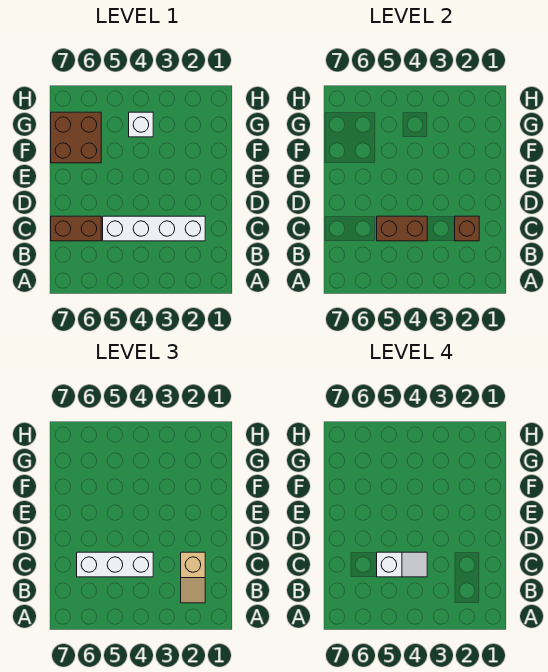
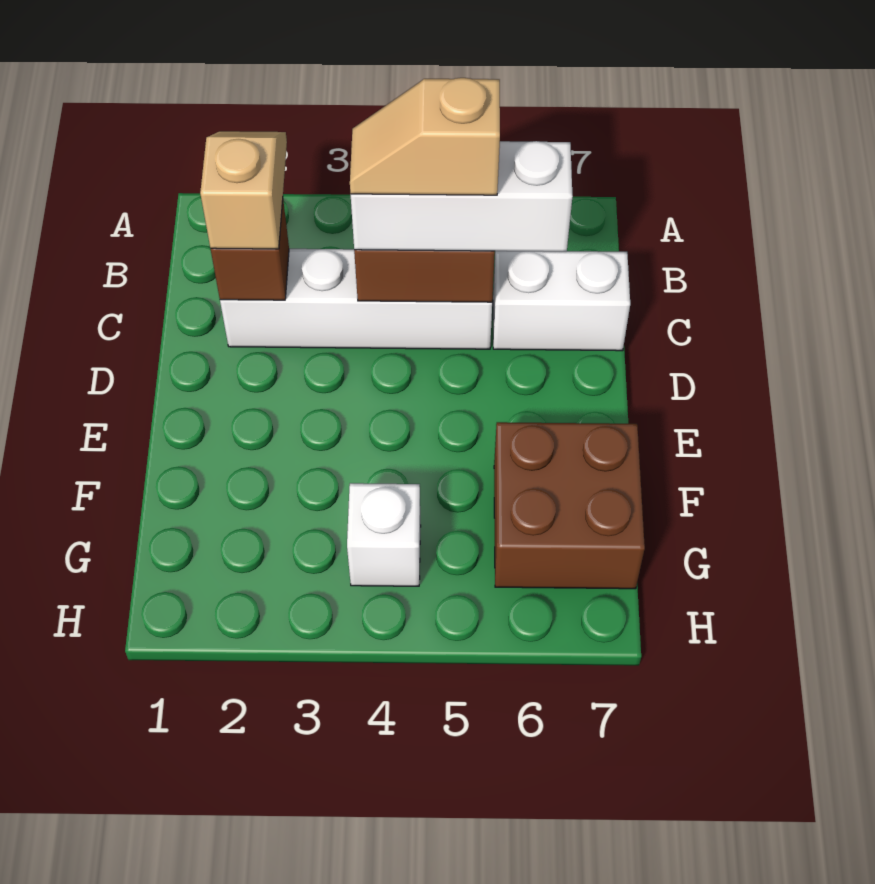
white 1x2 slope [377,552,427,577] -> tan 1x2 slope [350,78,500,195]
brown 1x2 brick [51,216,101,241] -> white 1x2 brick [493,251,630,351]

